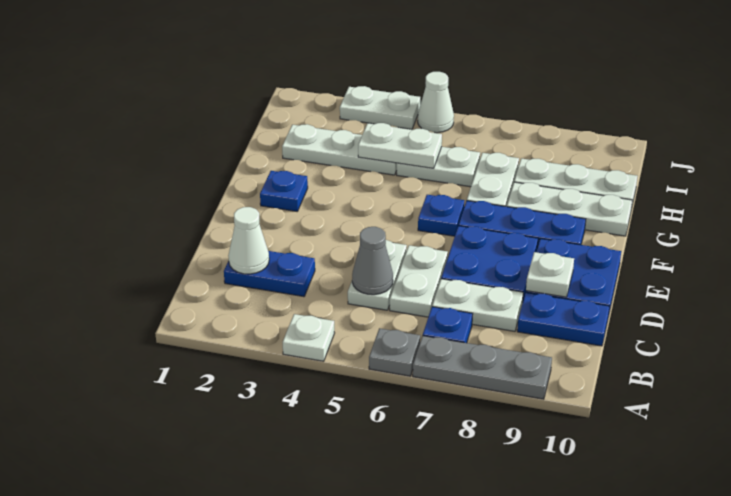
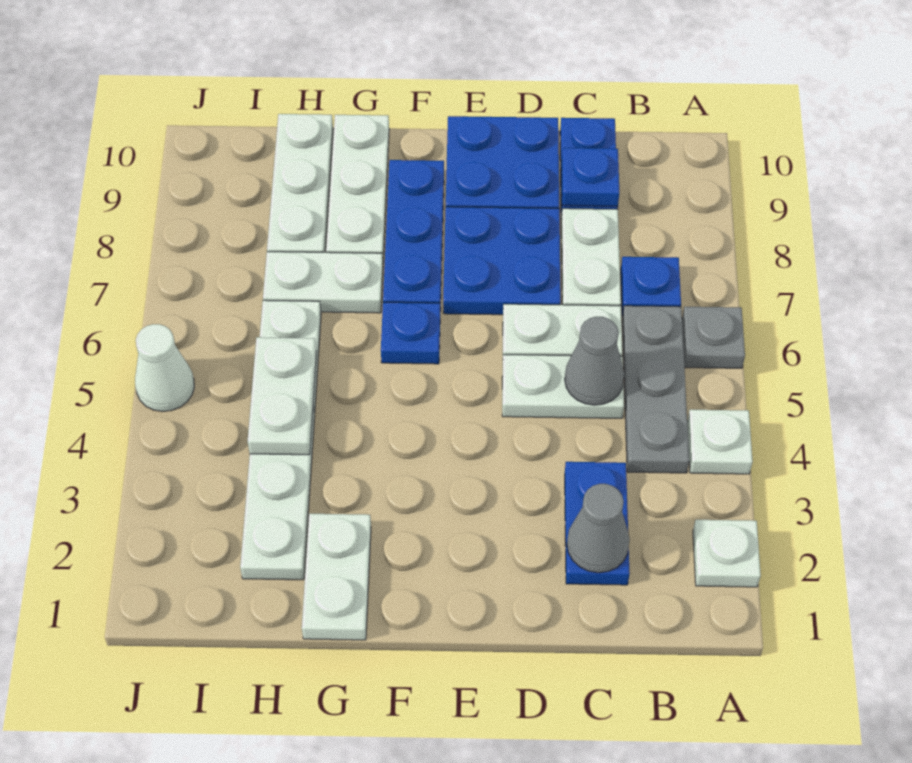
grey 1x3 plate [413,336,552,399] -> grey 1x3 plate moved to [622,306,689,473]
white 1x1 cone [228,207,269,274] -> grey 1x1 cone [567,484,630,573]
white 1x1 plate [526,252,574,297] -> white 1x1 plate moved to [693,520,761,587]
blue 1x1 plate [260,171,308,211] -> blue 1x1 plate moved to [562,148,619,207]
white 1x2 plate [340,86,420,129] -> white 1x2 plate moved to [302,514,371,640]

